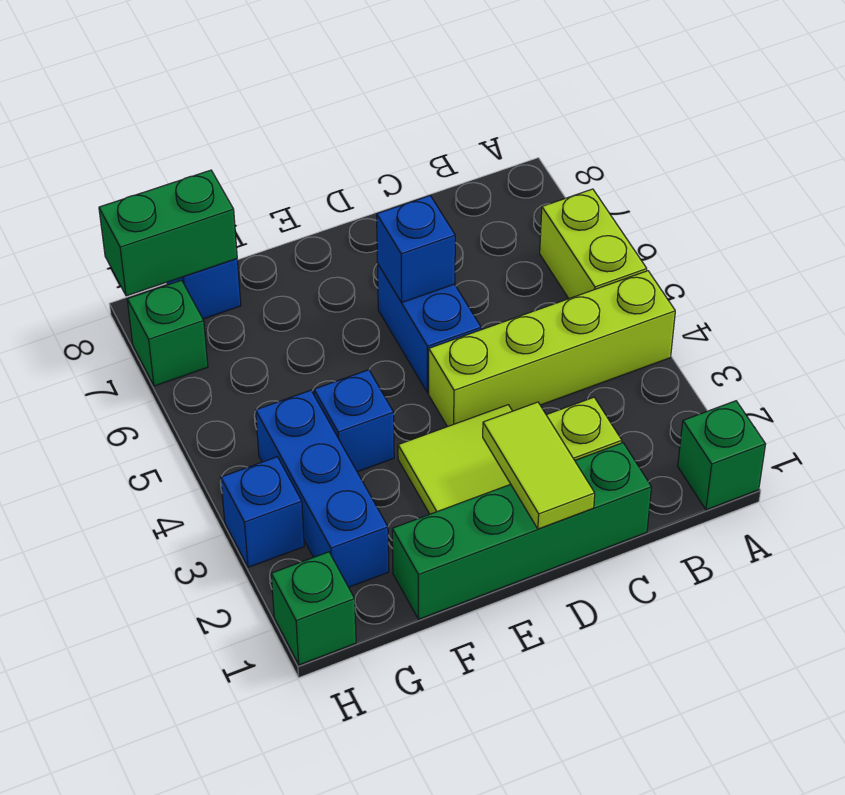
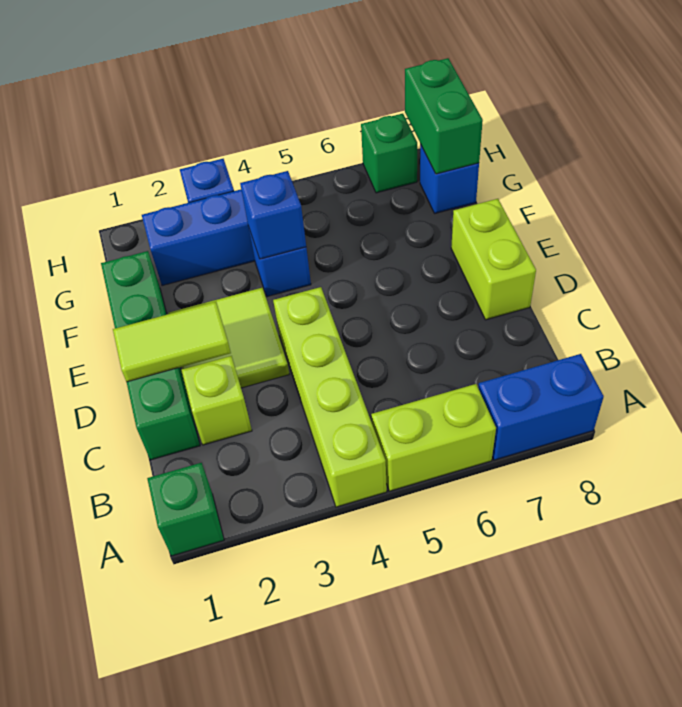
blue 1x2 brick [377,263,481,393] -> blue 1x2 brick moved to [478,354,604,460]
blue 1x1 brick [377,196,455,302] -> blue 1x1 brick moved to [240,171,306,259]
none -> lime 1x2 brick [451,199,536,320]
green 1x1 brick [271,552,356,665] -> none

